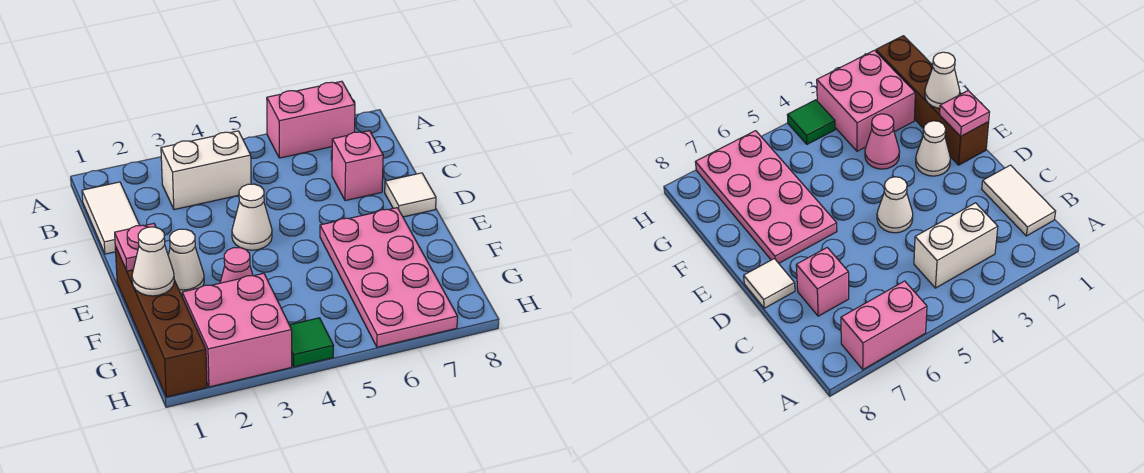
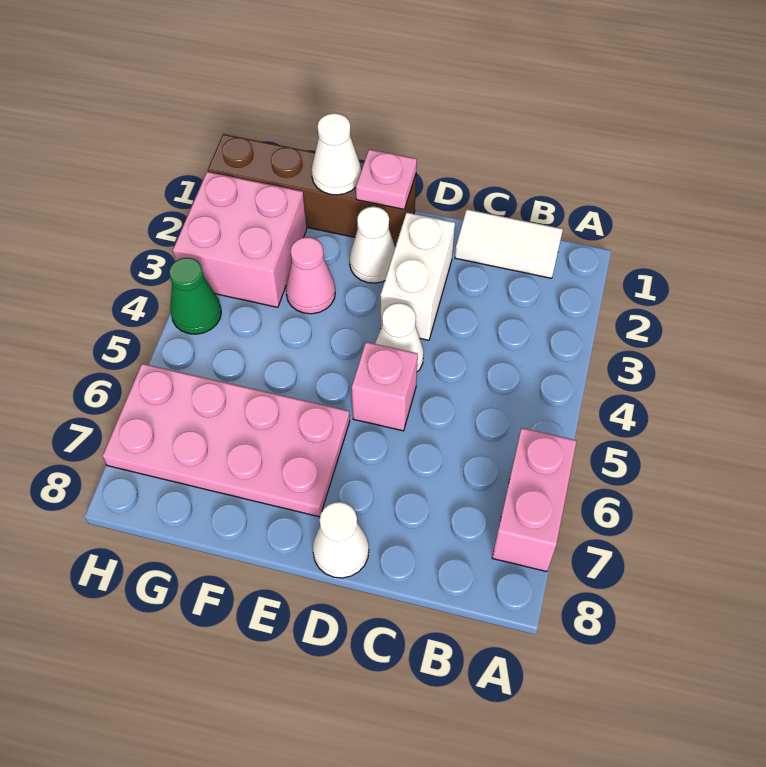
white 1x2 brick [161,131,251,210] -> white 1x2 brick moved to [381,213,455,340]
pink 1x1 brick [332,131,383,201] -> pink 1x1 brick moved to [352,342,418,431]
white 1x1 tile [385,173,436,217] -> white 1x1 cone [313,502,369,578]
green 1x1 tile [290,318,334,367] -> green 1x1 cone [169,258,221,334]

